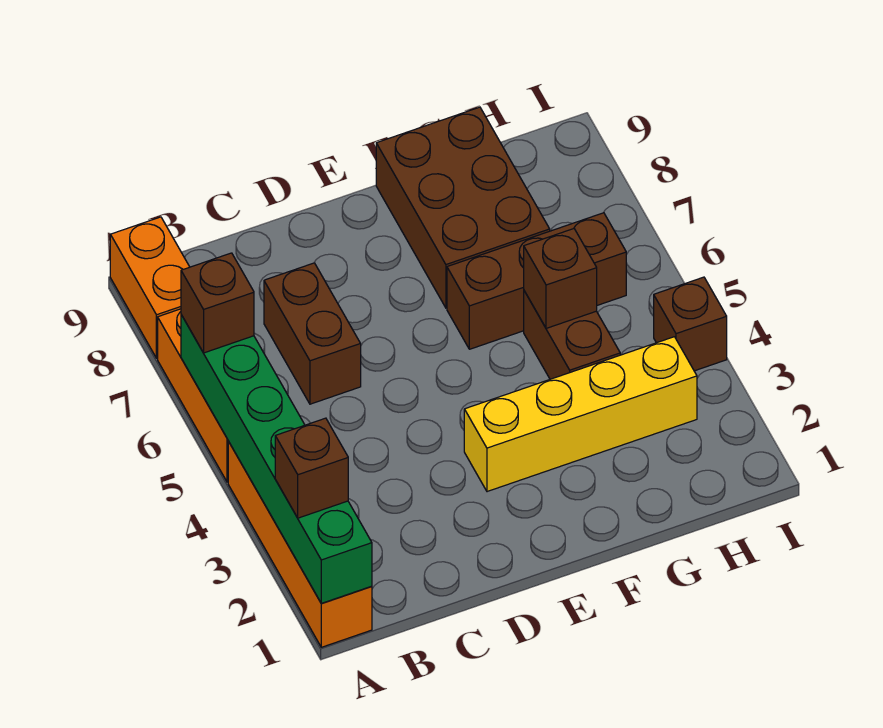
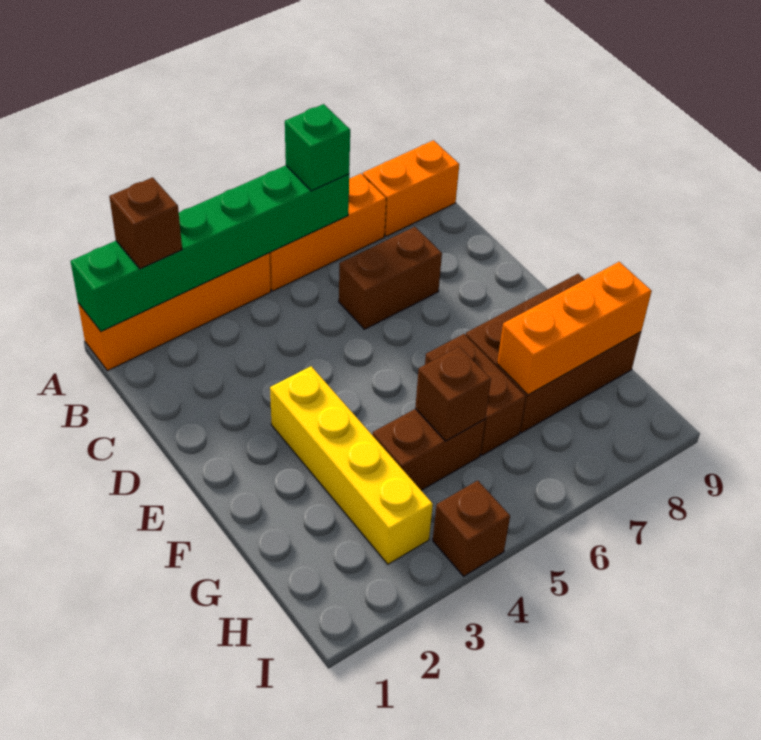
brown 1x1 brick [181,253,254,353] -> green 1x1 brick [285,104,350,191]
brown 1x3 brick [447,213,626,349] -> brown 1x2 brick [425,334,526,455]
none -> orange 1x3 brick [497,262,652,395]

